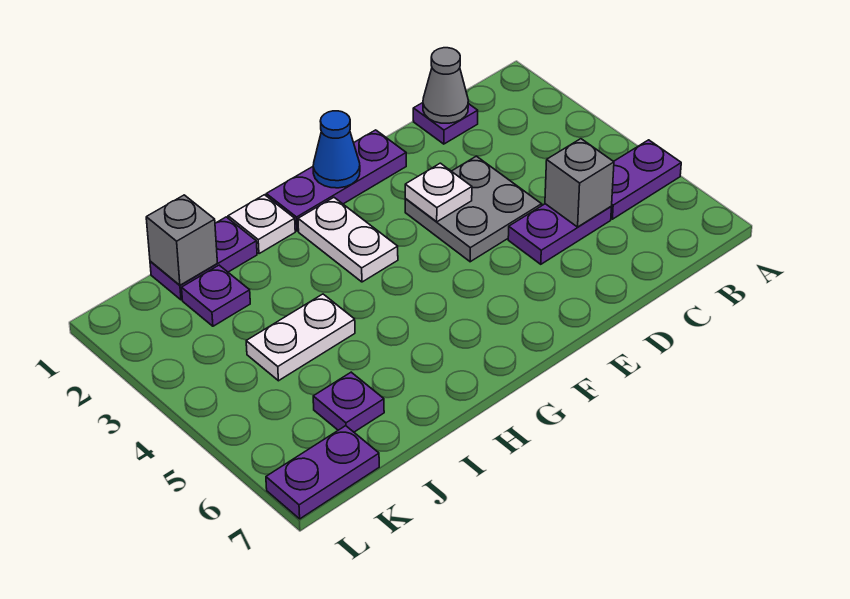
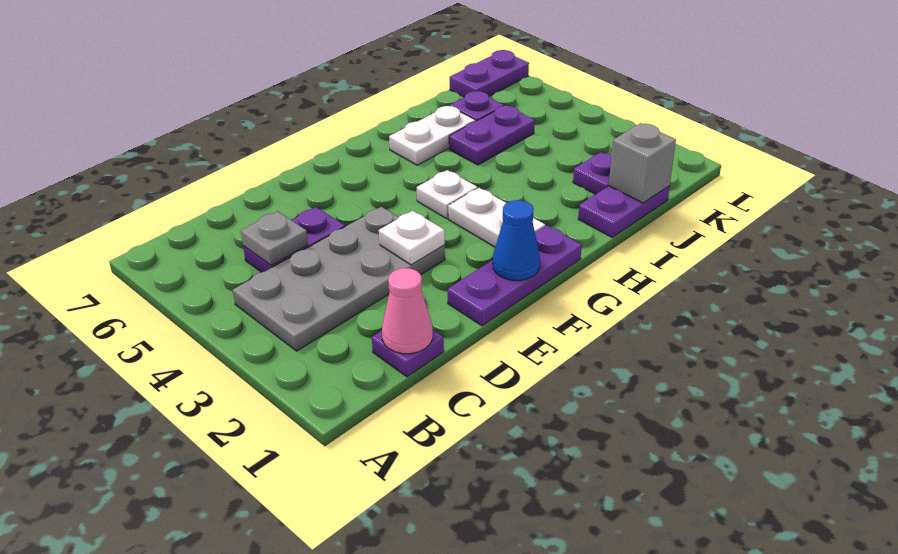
purple 1x2 plate [611,140,681,219] -> purple 1x2 plate moved to [449,106,535,165]
grey 1x1 cone [423,48,468,123] -> pink 1x1 cone [382,268,433,354]
grey 1x1 brick [545,139,614,227] -> grey 1x1 plate [241,211,308,265]
grey 2x2 plate [405,156,542,262] -> grey 2x4 plate [233,207,445,351]
white 1x1 plate [228,195,295,254] -> white 1x1 plate moved to [417,170,477,219]
white 1x2 plate [246,294,355,381] -> white 1x2 plate moved to [389,106,476,165]

